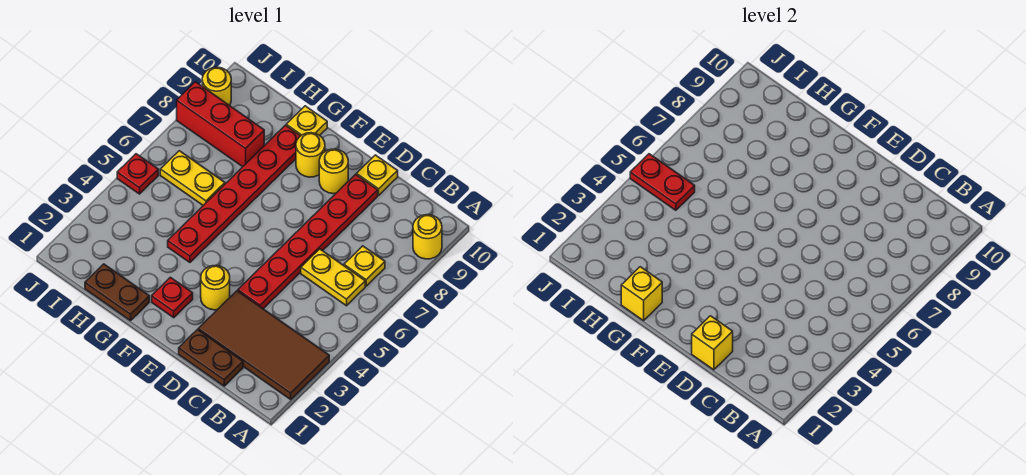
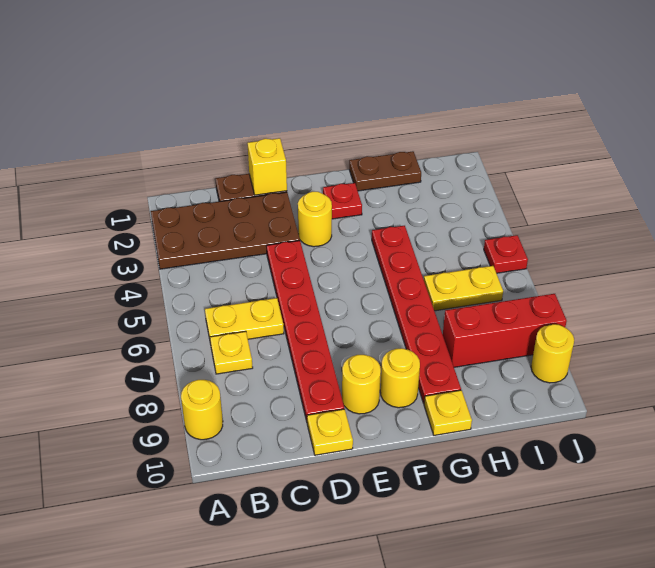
brown 2x4 tile [198,291,329,399] -> brown 2x4 plate [151,192,300,269]
yellow 1x1 brick [621,267,662,321] -> none
red 1x2 plate [630,154,695,210] -> none

